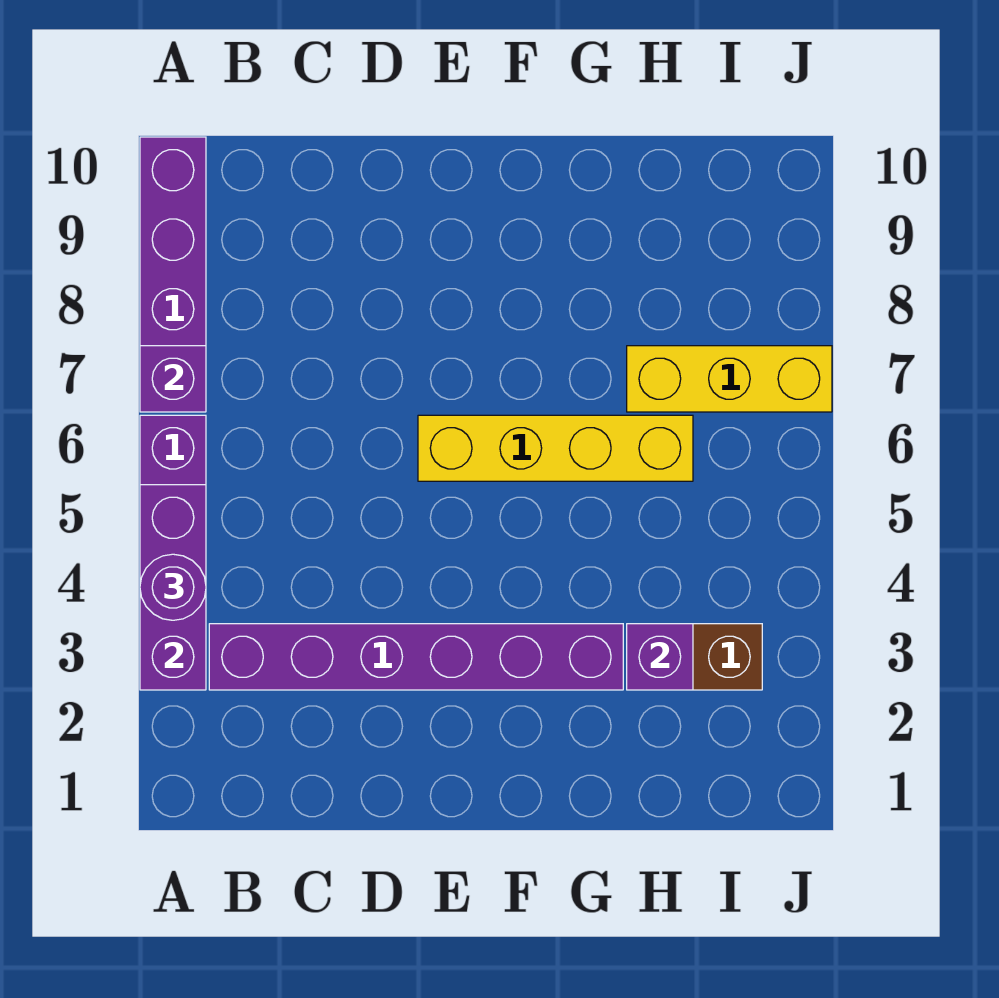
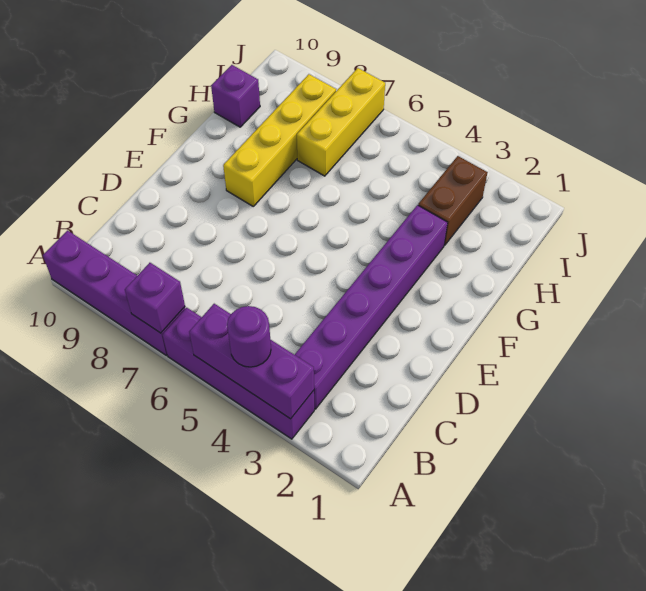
yellow 1x4 brick [418,415,693,481] -> yellow 1x4 brick moved to [223,74,336,206]
purple 1x1 brick [627,624,693,690] -> purple 1x1 brick moved to [211,65,260,127]

